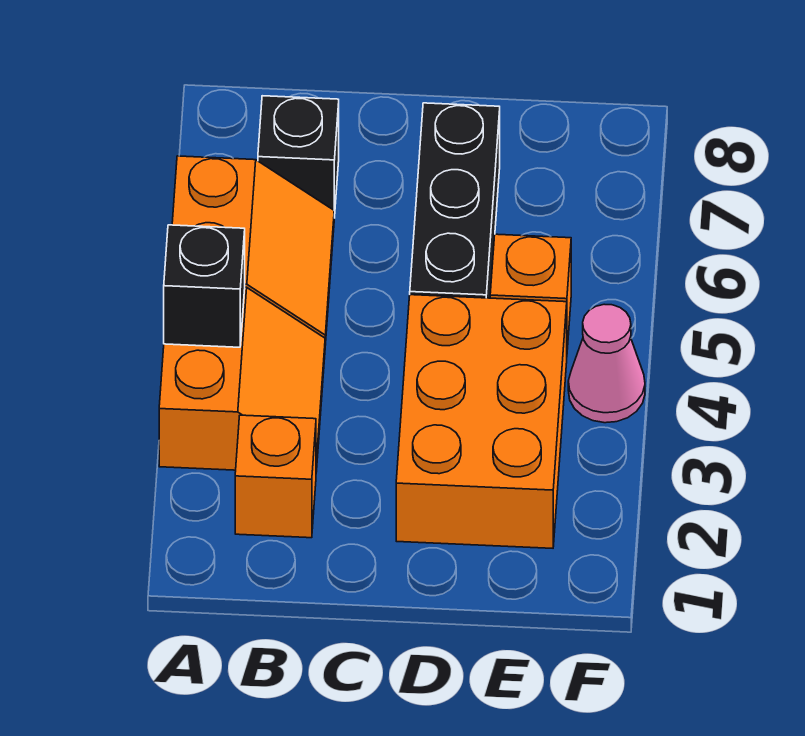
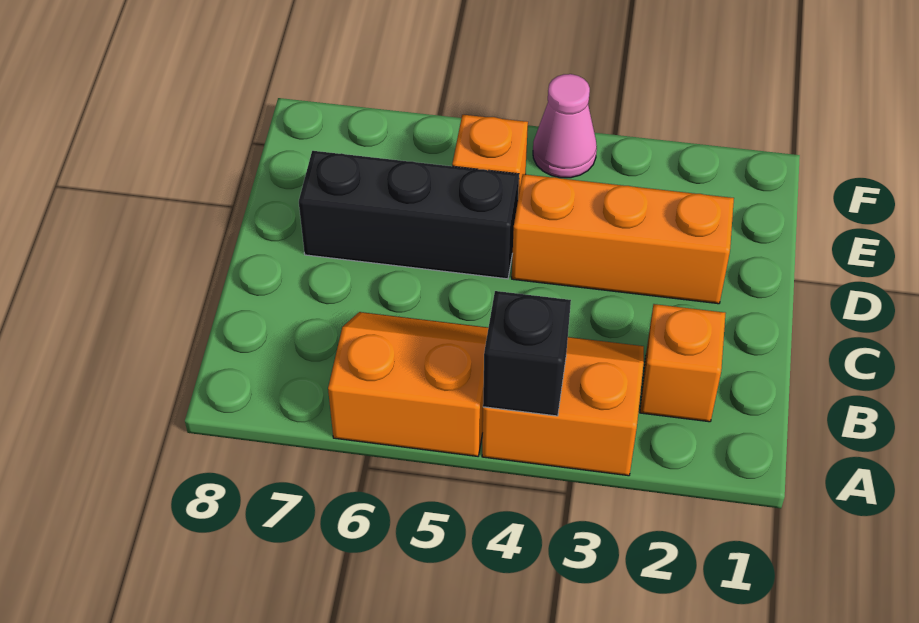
black 1x1 brick [258,96,339,218] -> none
orange 2x3 brick [396,295,567,548] -> orange 1x3 brick [512,174,734,304]

